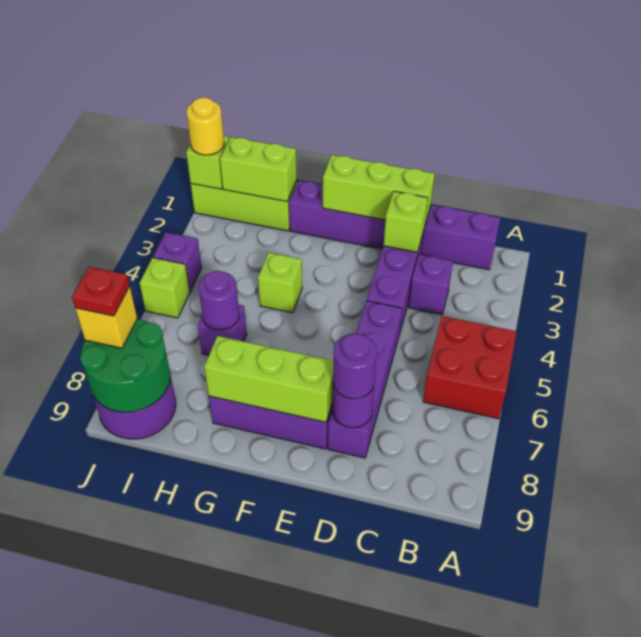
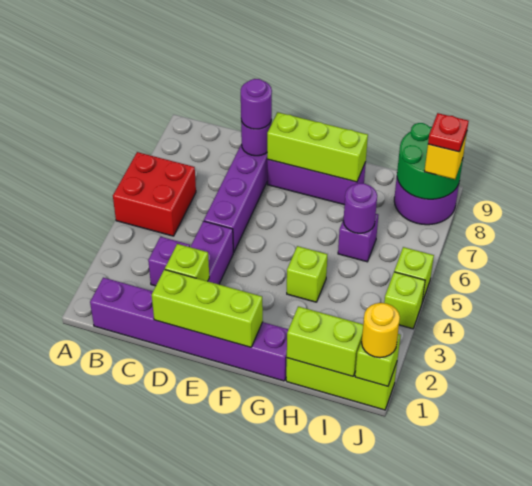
purple 1x1 brick [153,232,202,291] -> lime 1x1 brick [384,272,425,329]

